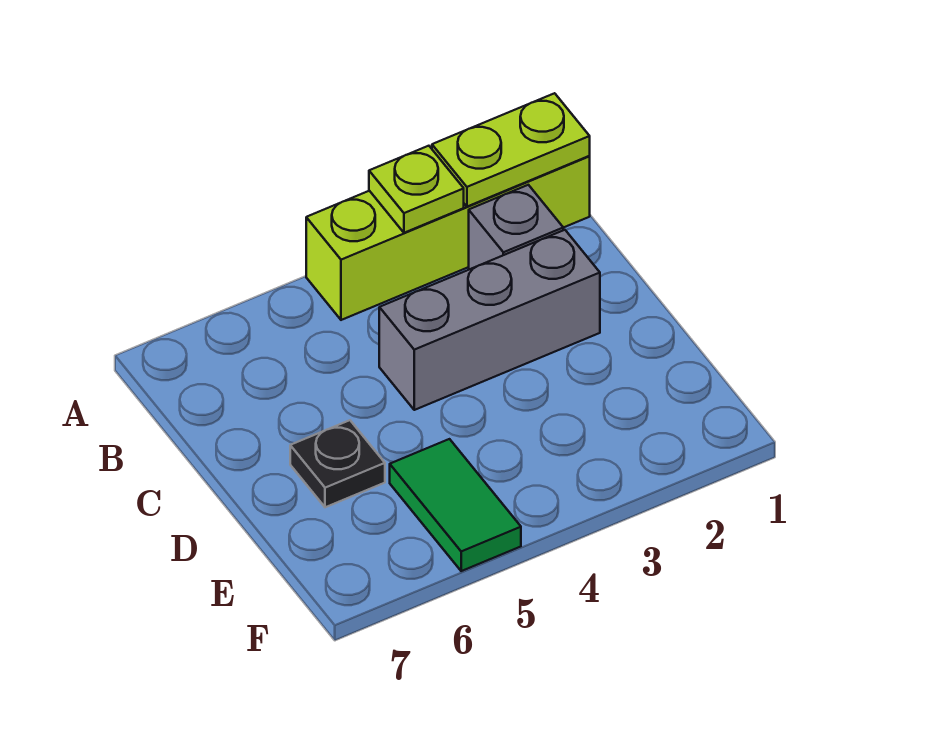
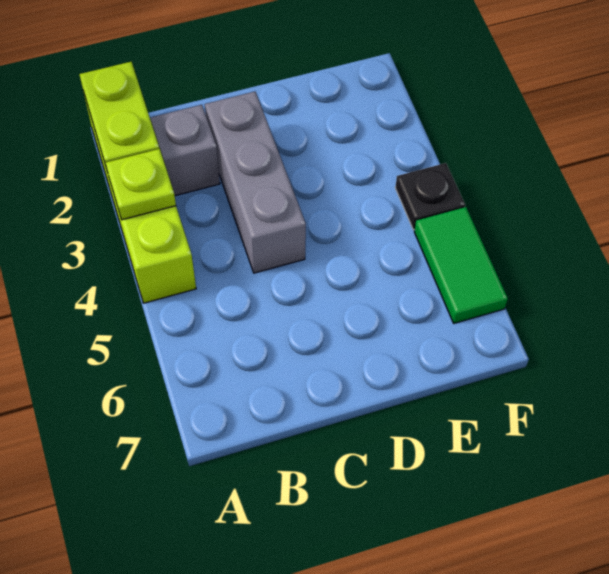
black 1x1 plate [290,420,385,507] -> black 1x1 plate moved to [395,163,465,230]
green 1x2 tile [390,439,521,571] -> green 1x2 tile turned to [414,207,508,323]

